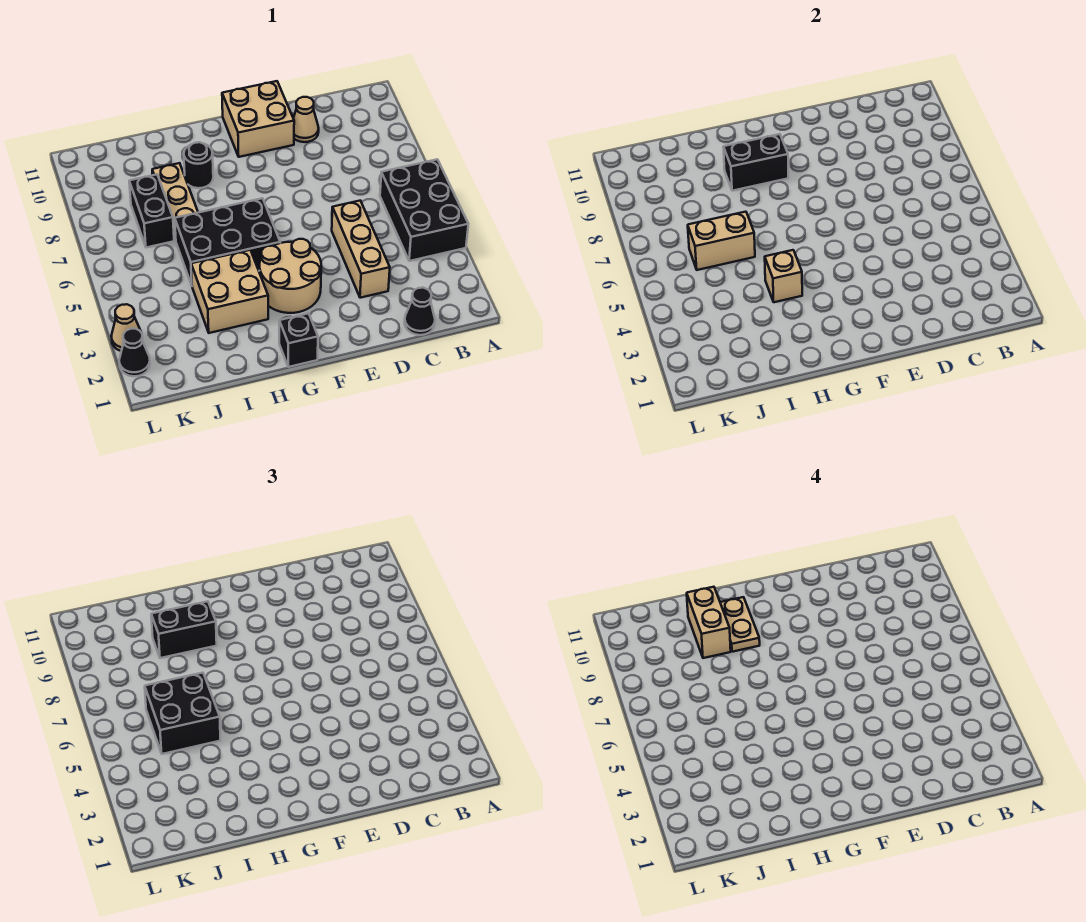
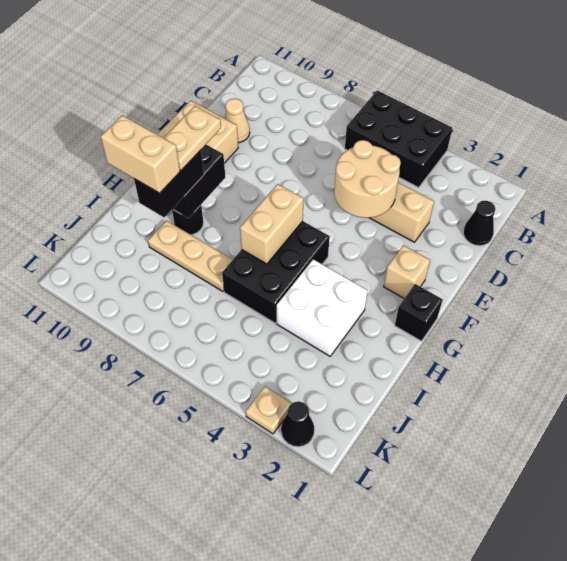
tan 2x2 round brick [260,239,321,313] -> tan 2x2 round brick moved to [334,140,401,218]
tan 2x2 brick [191,250,268,333] -> white 2x2 brick [277,259,368,356]
tan 1x1 brick [765,250,802,302] -> tan 1x1 brick moved to [384,245,430,298]
tan 1x2 plate [720,597,760,652] -> tan 1x2 plate turned to [164,106,221,170]
black 2x2 brick [145,673,220,754] -> none
tan 1x2 brick [688,212,755,270] -> tan 1x2 brick moved to [240,184,304,264]
black 1x2 brick [129,174,174,248] -> none
tan 1x1 cone [111,304,141,351] -> tan 1x1 plate [246,387,292,434]

